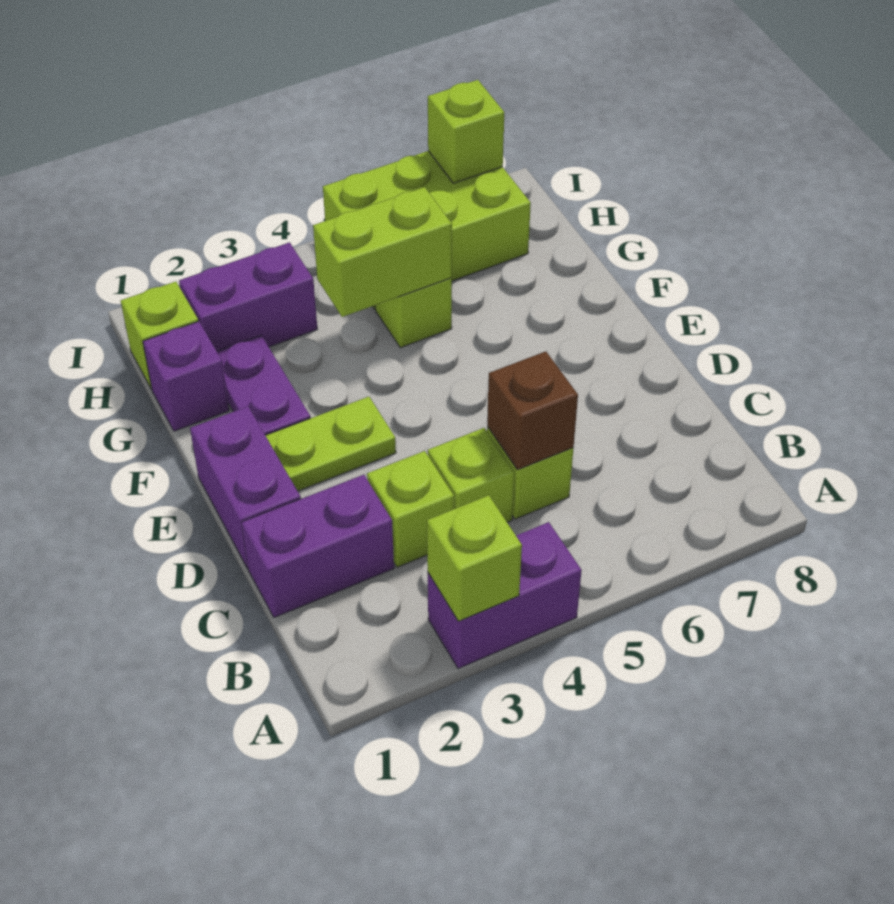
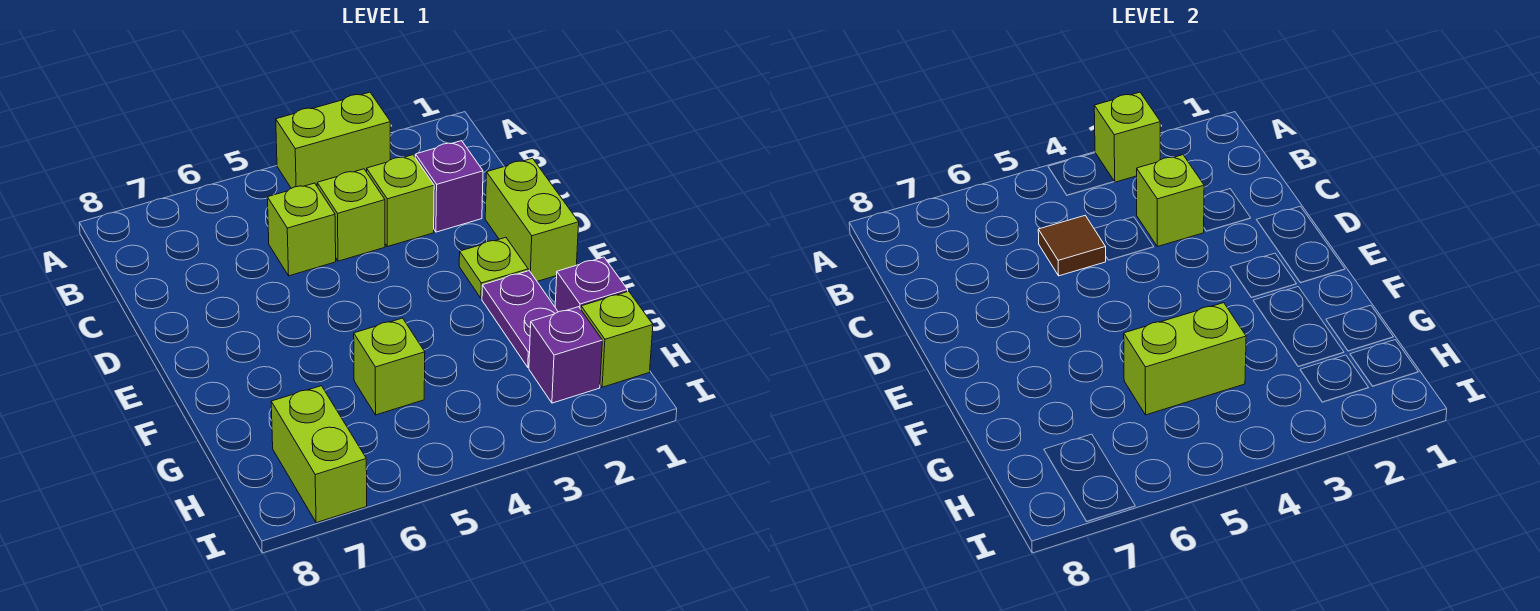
purple 1x2 brick [428,522,582,669] -> lime 1x2 brick [276,92,390,188]
purple 1x2 brick [241,475,394,617] -> purple 1x1 brick [415,141,483,232]
brown 1x1 brick [487,351,578,470] -> brown 1x1 tile [1038,216,1106,276]
purple 1x2 brick [190,407,301,568] -> lime 1x2 brick [485,158,579,281]
lime 1x2 plate [265,397,396,491] -> lime 1x1 plate [459,238,528,298]
purple 1x2 brick [179,242,317,351] -> purple 1x1 brick [529,307,602,403]
lime 2x3 brick [323,151,531,309] -> lime 1x2 brick [271,386,367,523]
lime 1x1 brick [428,80,504,183] -> lime 1x1 brick moved to [1137,155,1204,247]

